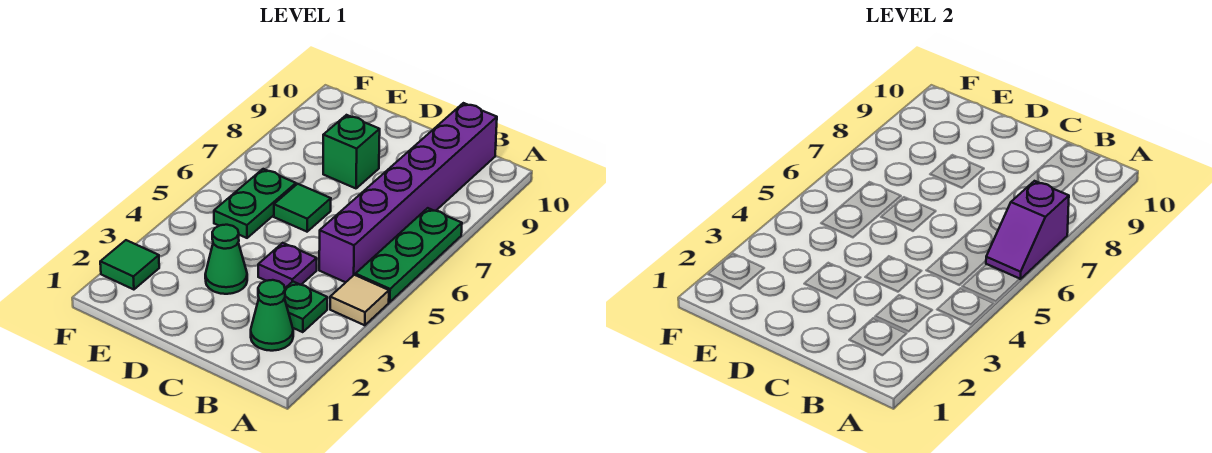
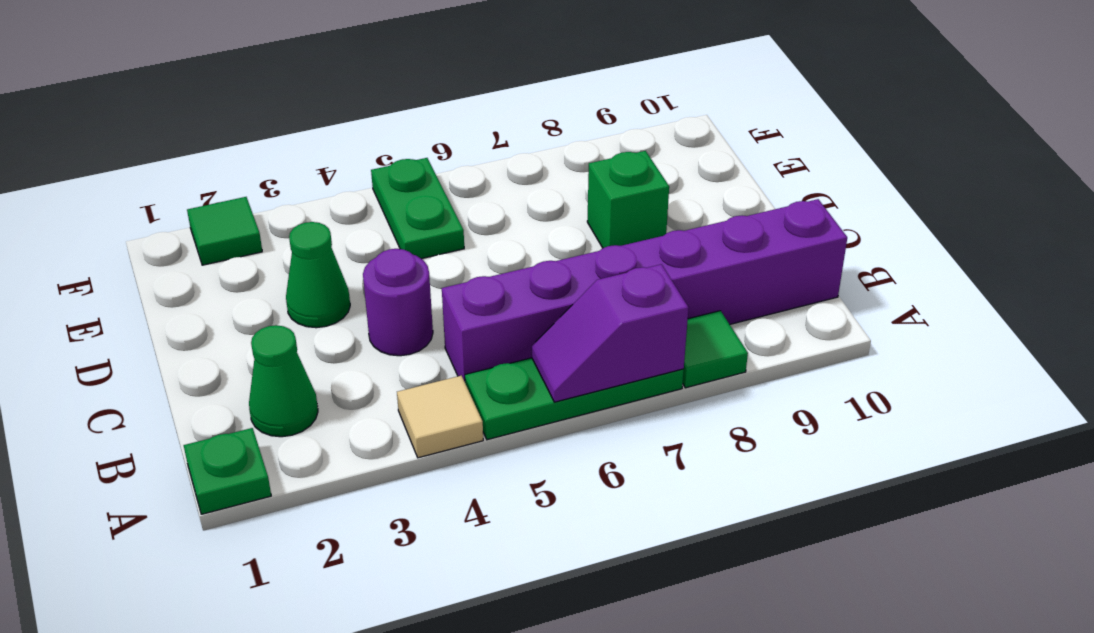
green 1x1 plate [285,282,327,332] -> green 1x1 plate moved to [184,428,271,514]
purple 1x1 plate [258,243,317,288] -> purple 1x1 round brick [363,249,433,356]
green 1x1 tile [274,184,331,232] -> green 1x1 tile moved to [683,311,748,388]
green 1x2 plate [214,169,296,238] -> green 1x2 plate turned to [371,158,464,259]

